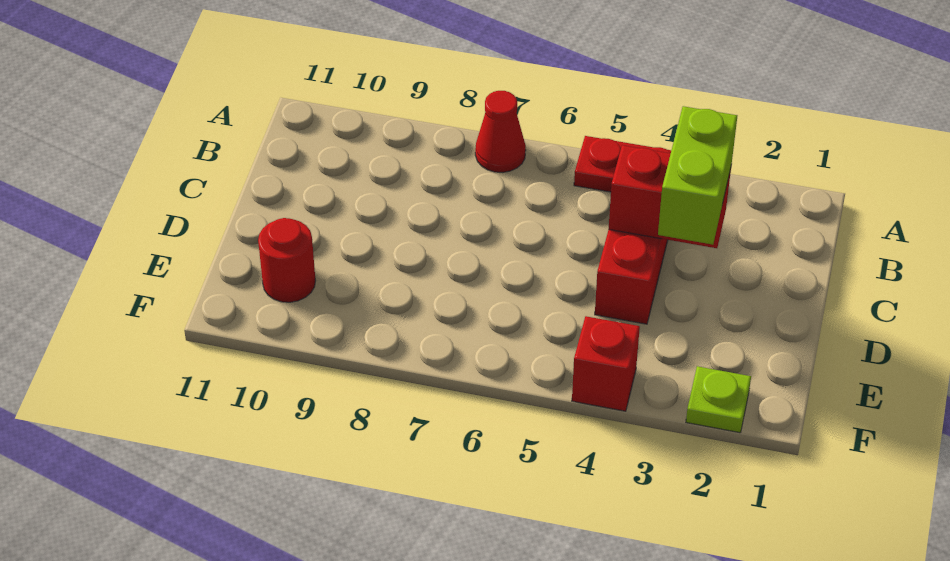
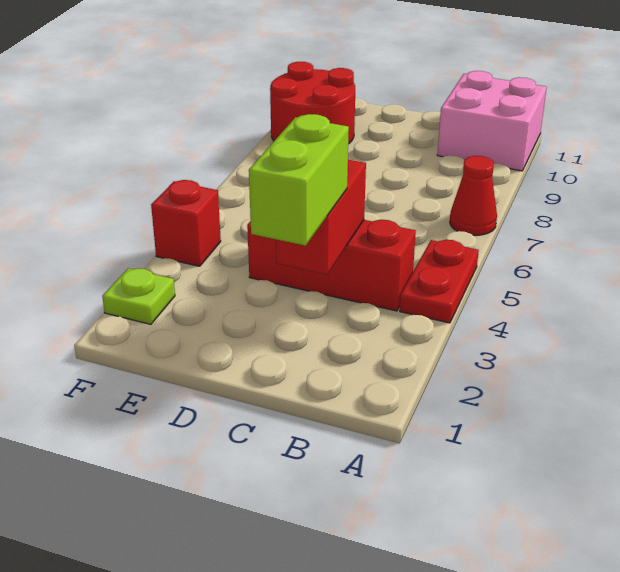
none -> pink 2x2 brick [437,71,547,171]
lime 1x2 brick [658,106,737,245] -> lime 1x2 brick turned to [249,114,349,246]
red 1x1 round brick [258,218,316,302] -> red 2x2 round brick [270,62,355,144]

